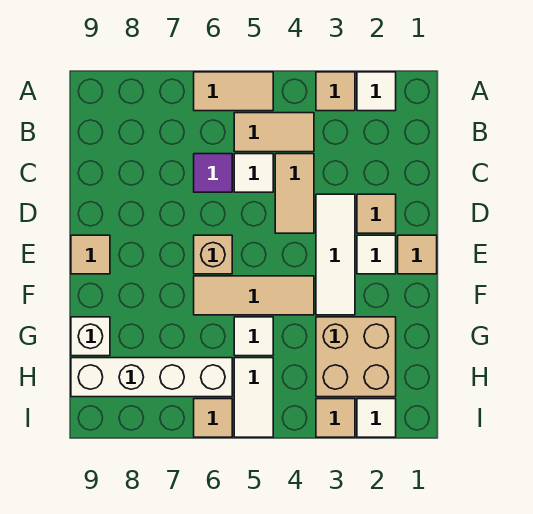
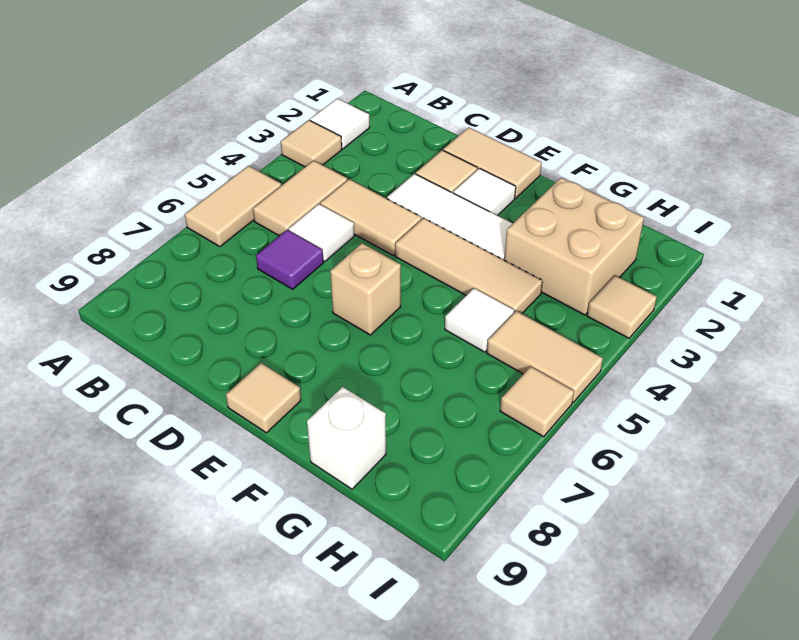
tan 1x1 tile [398,235,437,274] -> tan 1x2 tile [443,127,542,198]
tan 1x3 tile [194,276,314,315] -> tan 1x3 tile turned to [395,218,543,314]
white 1x2 tile [234,358,273,437] -> tan 1x2 tile [487,311,603,402]
white 1x4 brick [71,358,232,397] -> none
white 1x1 tile [357,399,396,437] -> none

